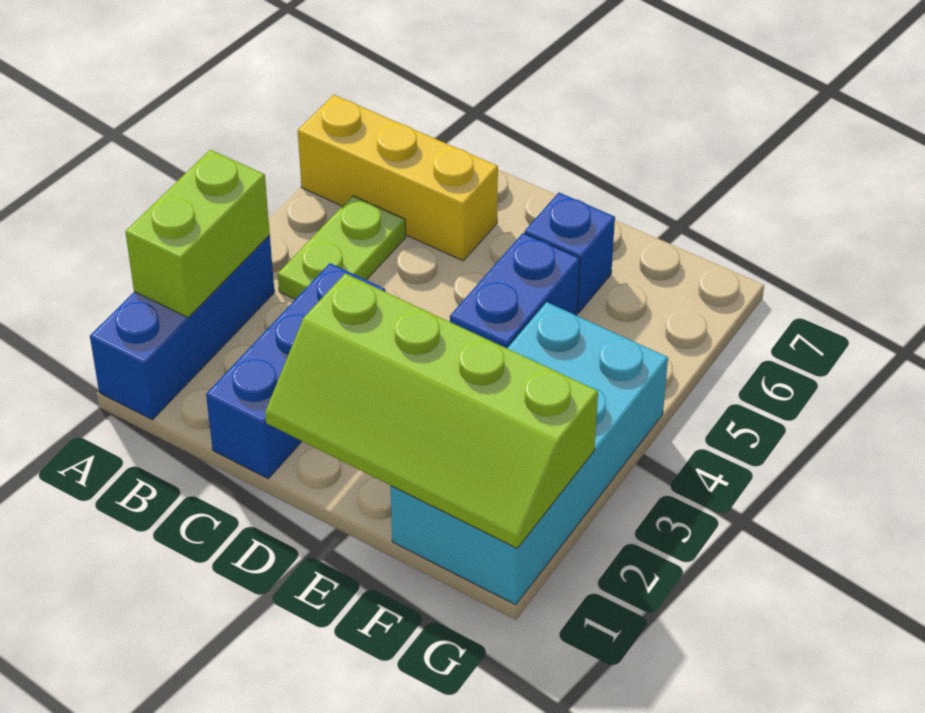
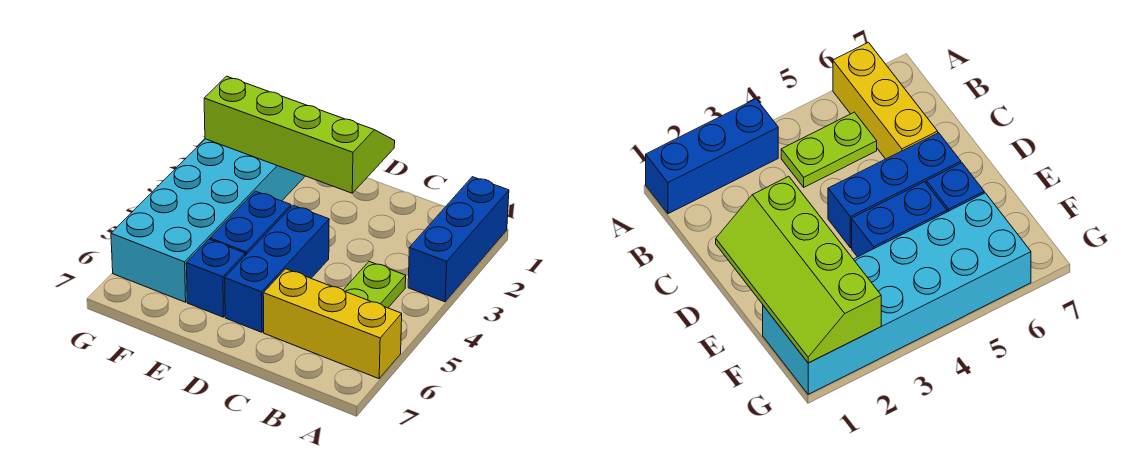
lime 1x2 brick [125,150,270,318] -> none
blue 1x3 brick [206,263,386,479] -> blue 1x3 brick moved to [225,205,329,332]
cyan 2x4 brick [390,302,668,605] -> cyan 2x6 brick [111,139,305,302]

